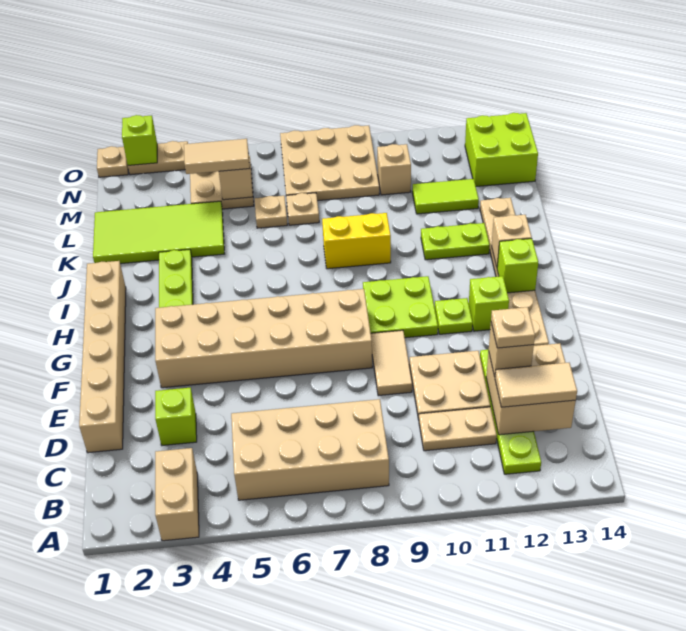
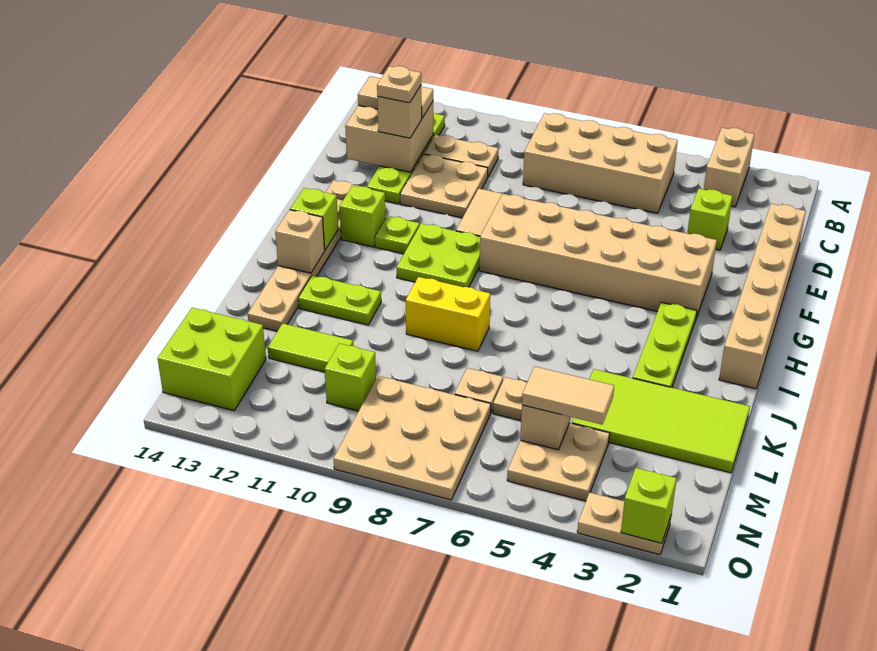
tan 1x1 brick [377,144,411,195] -> lime 1x1 brick [325,343,376,411]
tan 1x1 plate [97,146,128,177] -> none

